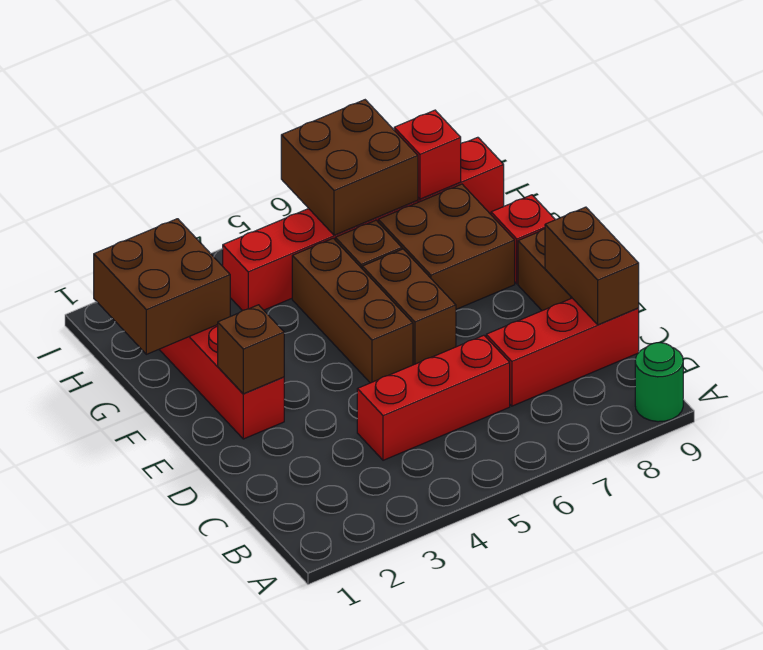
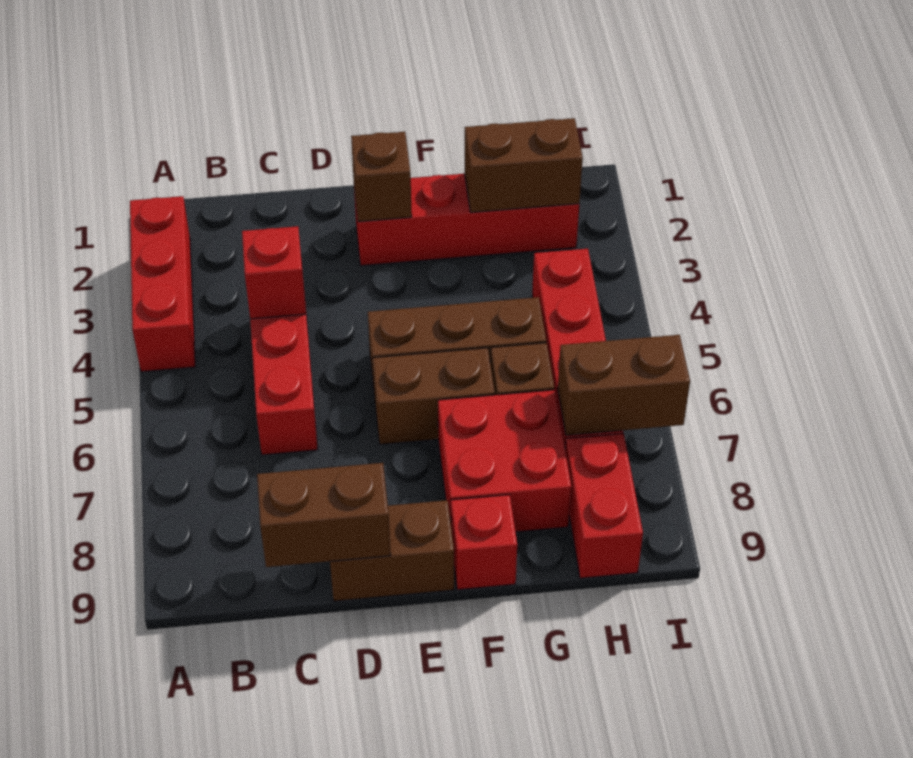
green 1x1 round brick [635,343,683,422] -> none
red 1x3 brick [486,298,639,406] -> red 1x3 brick moved to [130,196,196,372]
brown 2x2 brick [378,184,515,309] -> red 2x2 brick [438,390,571,532]
brown 2x2 brick [94,219,230,354] -> brown 1x2 brick [465,118,583,212]
brown 2x2 brick [281,100,418,235] -> brown 1x2 brick [558,335,690,435]
red 1x1 brick [394,110,461,199] -> red 1x1 brick moved to [242,226,306,319]

